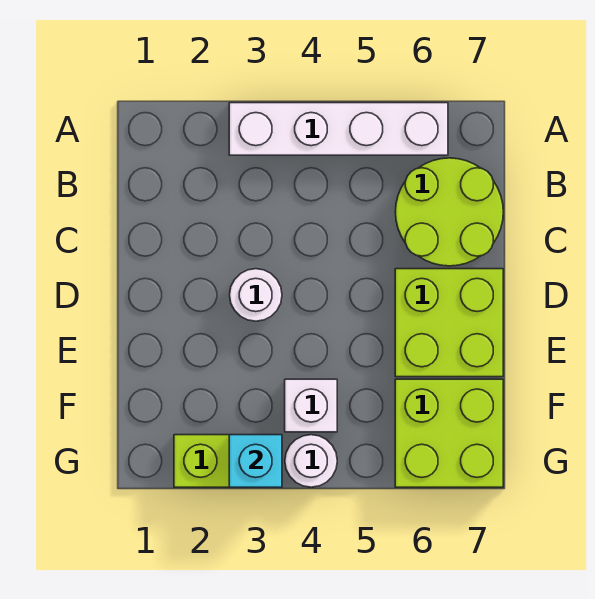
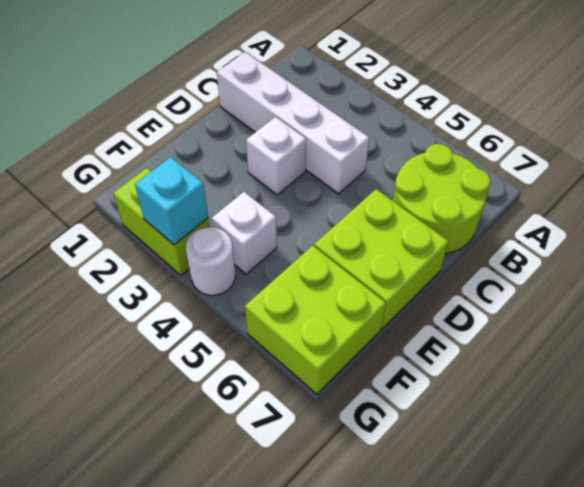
white 1x4 brick [229,103,448,155] -> white 1x4 brick moved to [217,52,369,194]
white 1x1 round brick [230,269,282,321] -> white 1x1 brick [246,117,306,195]

